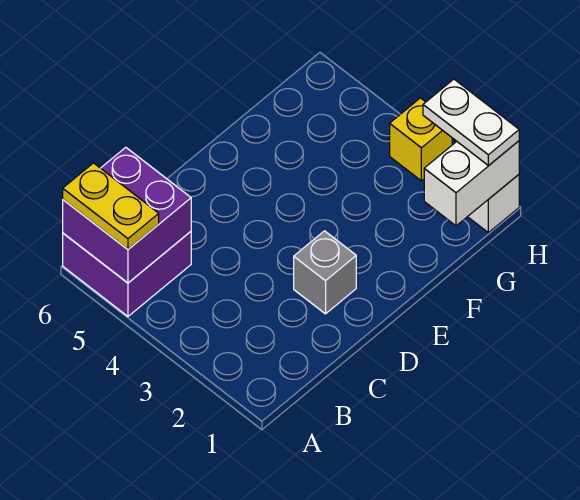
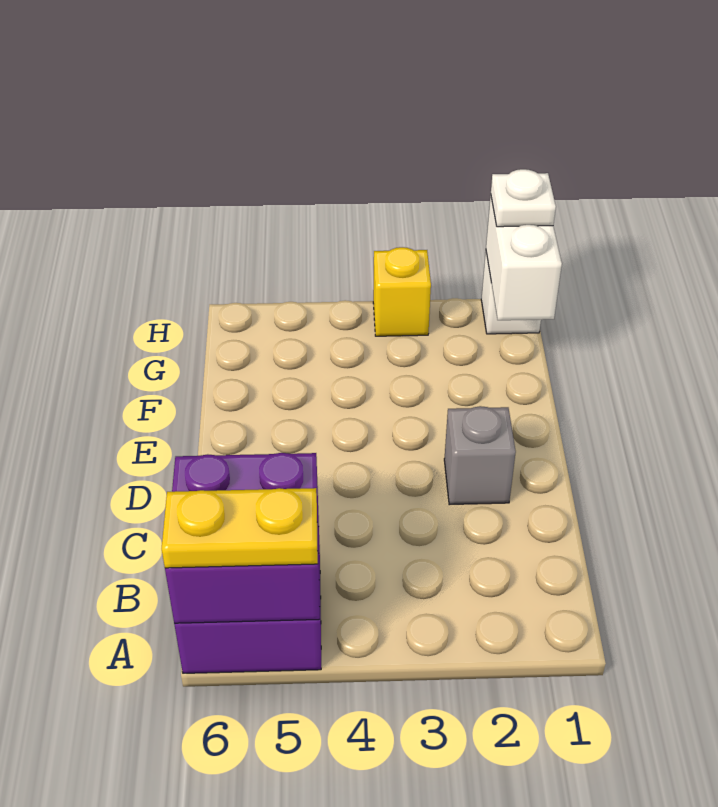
white 1x2 plate [423,79,519,166] -> white 1x1 plate [491,169,556,227]

